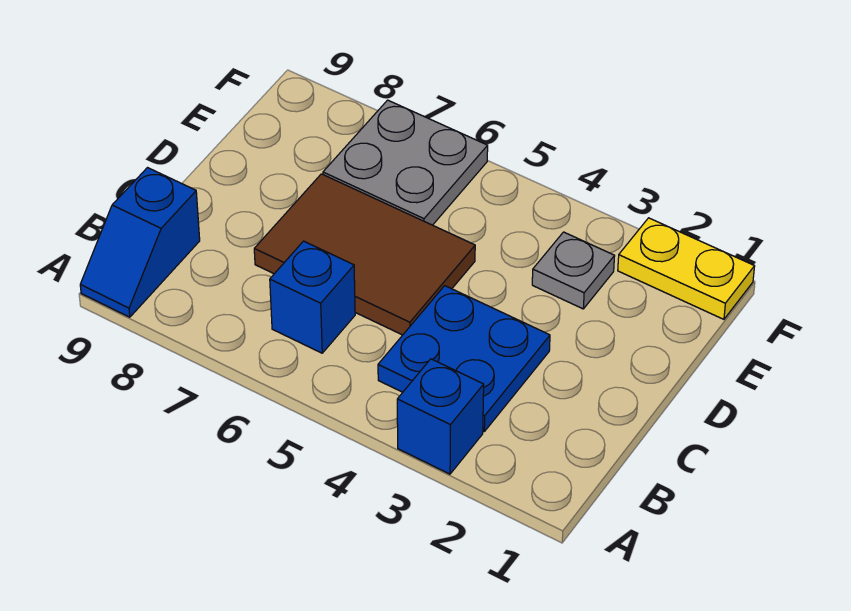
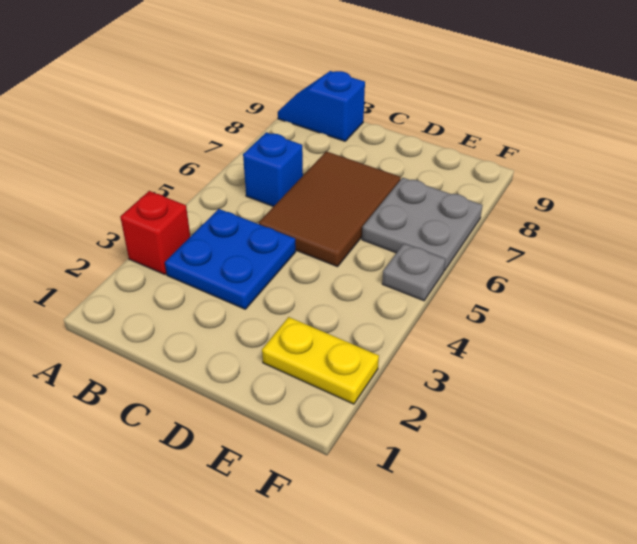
blue 1x1 brick [397,359,484,474] -> red 1x1 brick [120,191,190,274]
grey 1x1 plate [532,232,615,309] -> grey 1x1 plate moved to [382,244,445,301]
yellow 1x2 plate [618,218,755,319] -> yellow 1x2 plate turned to [262,317,379,404]

